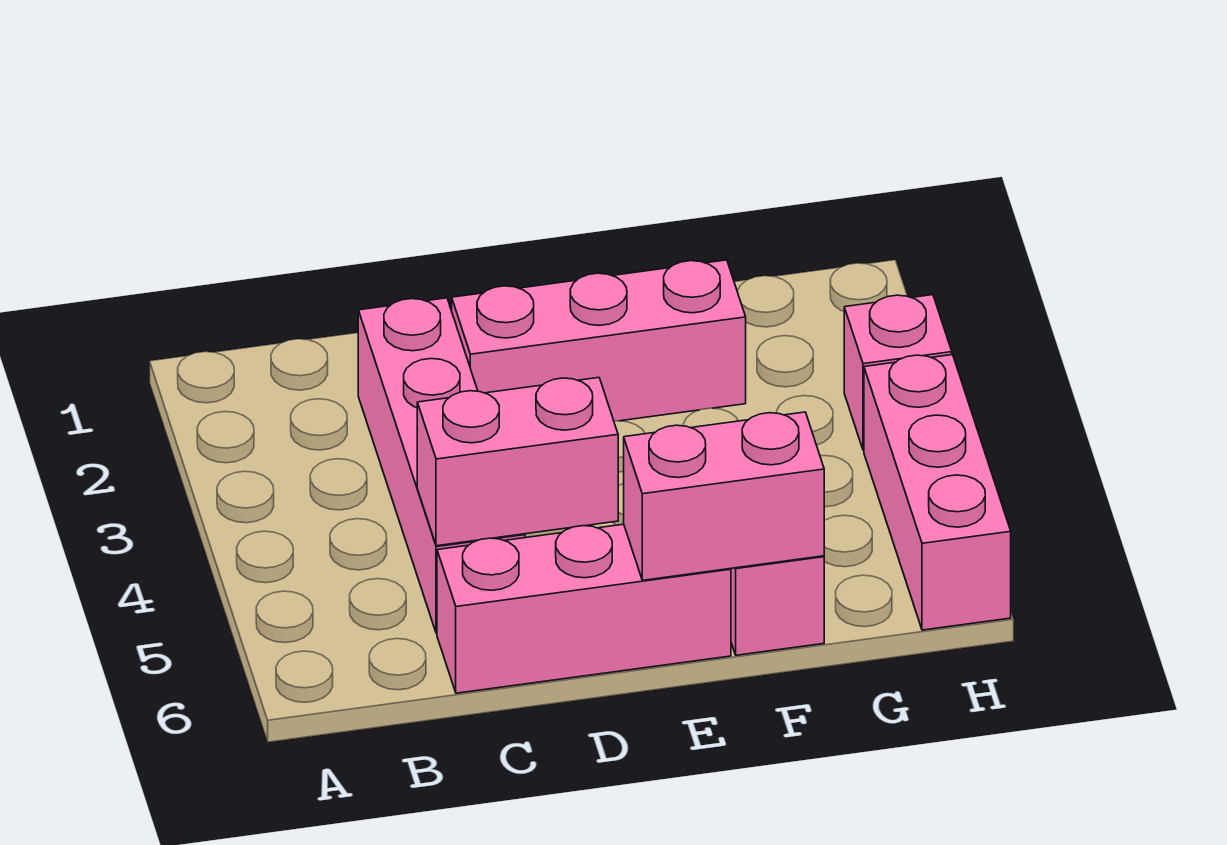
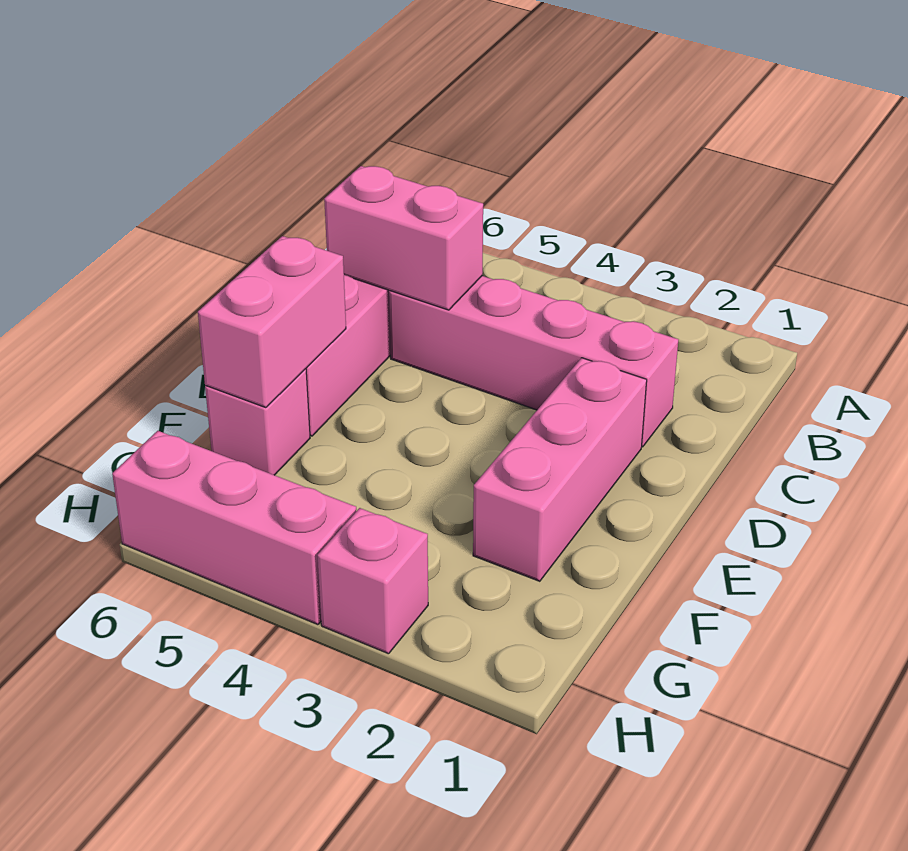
pink 1x2 brick [417,378,618,546] -> pink 1x2 brick turned to [324,166,483,310]

